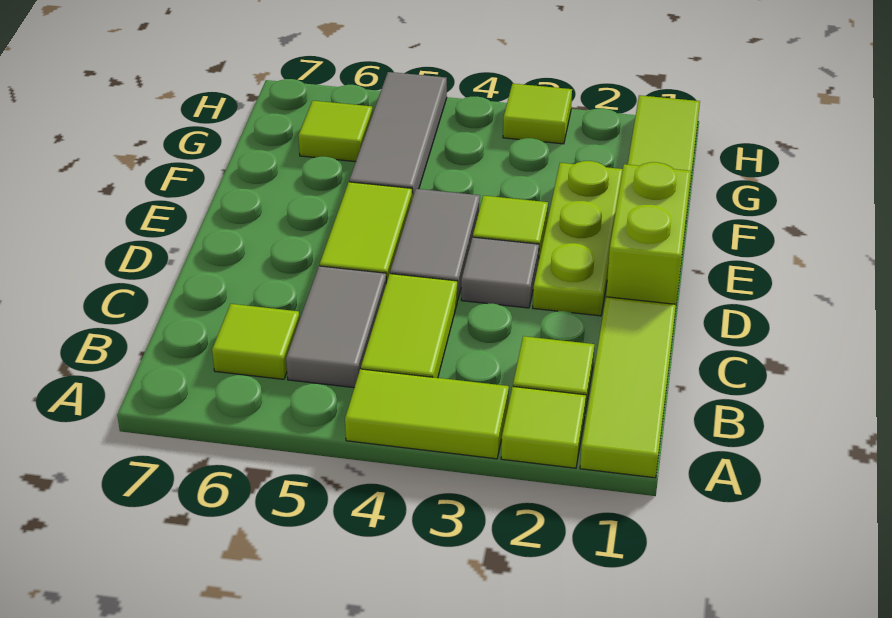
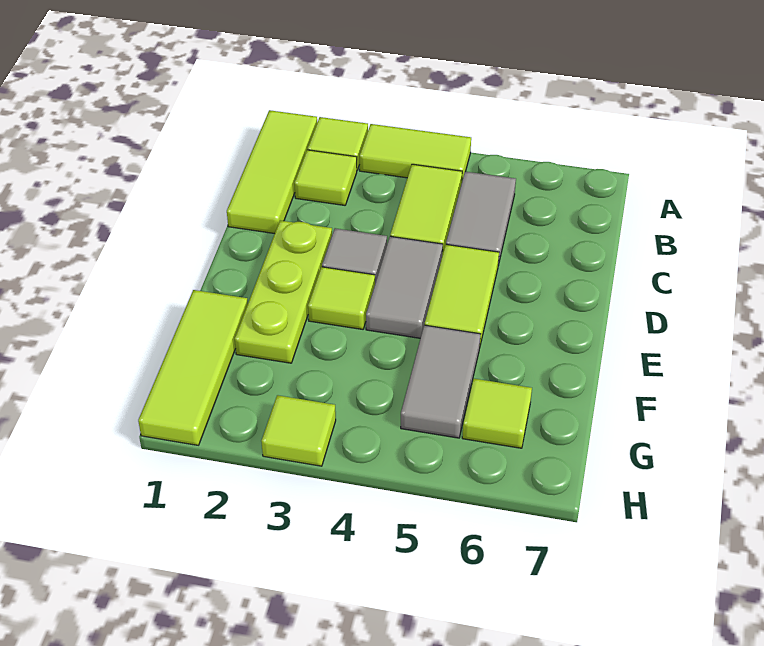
lime 1x1 tile [212,304,300,379] -> none
lime 1x2 brick [606,162,691,311] -> none
grey 1x3 tile [349,72,447,198] -> grey 1x2 tile [401,325,480,438]

